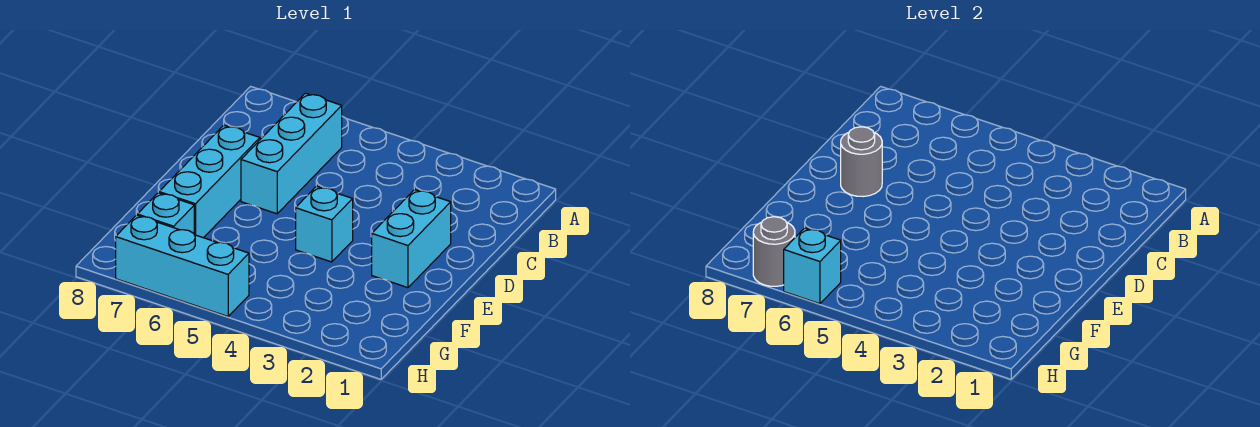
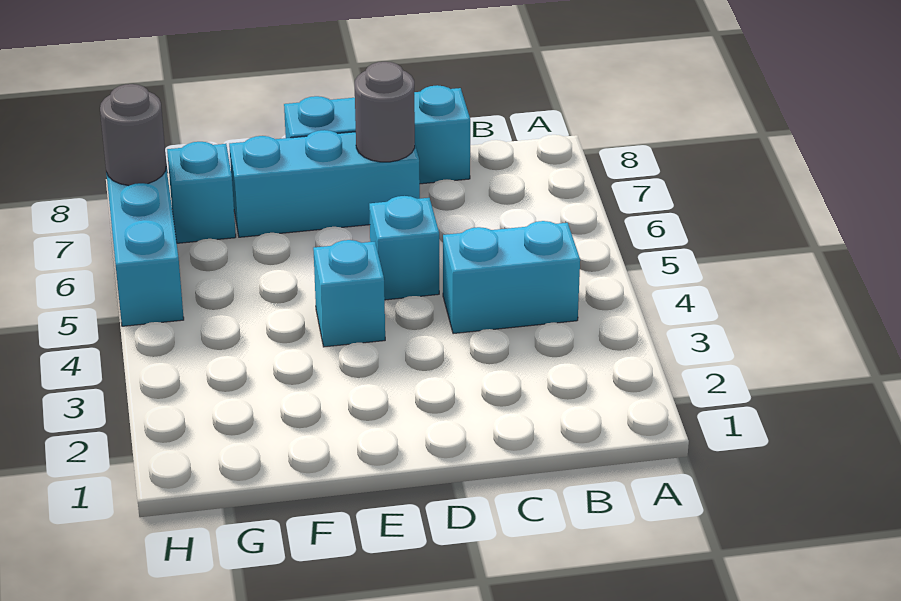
cyan 1x3 brick [241,93,342,214] -> cyan 1x3 brick moved to [284,85,470,184]
cyan 1x2 brick [372,190,451,288] -> cyan 1x2 brick moved to [443,221,580,334]
cyan 1x1 brick [784,228,841,304] -> cyan 1x1 brick moved to [369,196,439,300]

